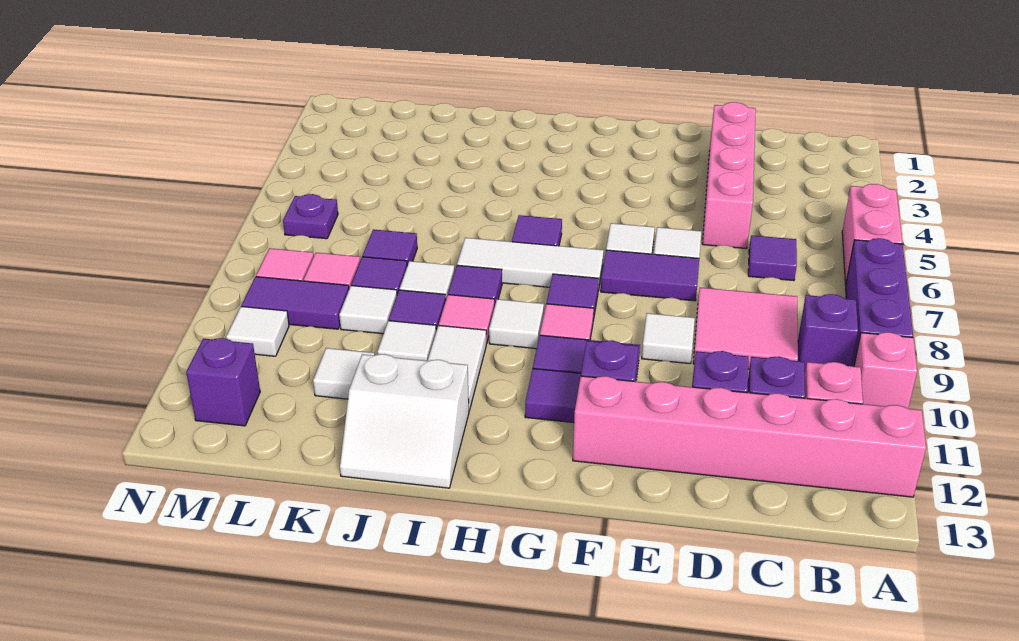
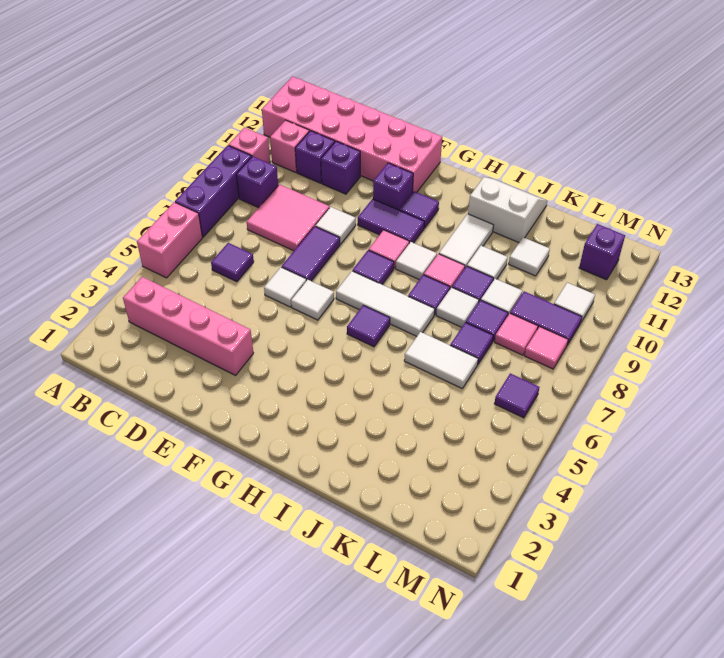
pink 1x6 brick [573,376,926,497] -> pink 2x6 brick [262,77,442,193]
pink 1x4 brick [702,102,756,249] -> pink 1x4 brick turned to [123,277,253,375]
purple 1x2 tile [601,250,699,301] -> purple 1x2 tile turned to [282,226,340,281]
none -> white 1x2 tile [404,332,478,388]
purple 1x1 plate [283,194,338,239] -> purple 1x1 tile [494,373,539,418]

